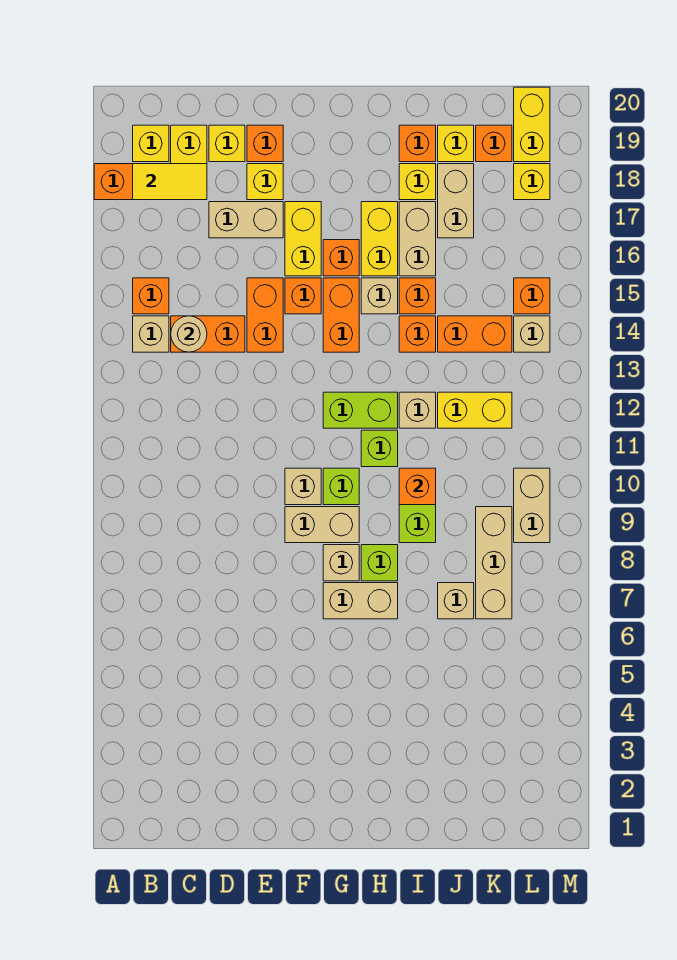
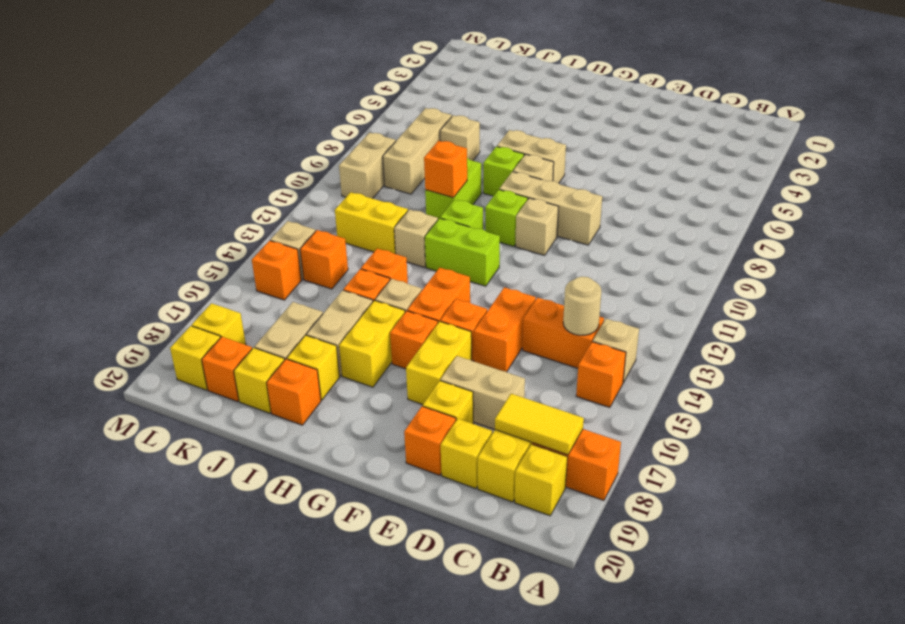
tan 1x2 brick [285,507,359,543] -> tan 1x3 brick [499,172,602,245]
orange 1x2 brick [438,316,512,352] -> orange 1x1 brick [300,230,348,289]
yellow 1x2 brick [514,87,550,162] -> yellow 1x1 brick [170,326,220,390]

